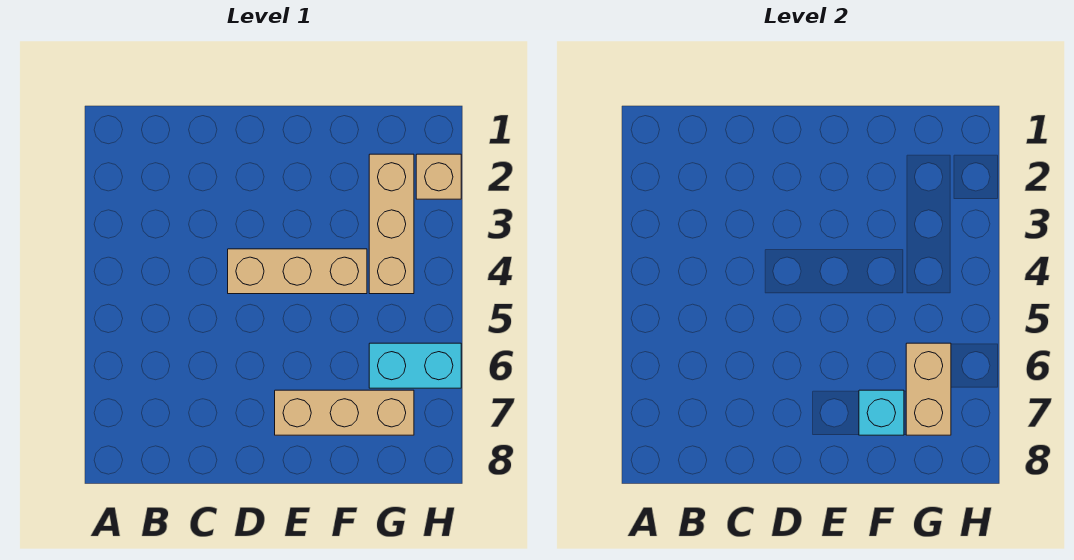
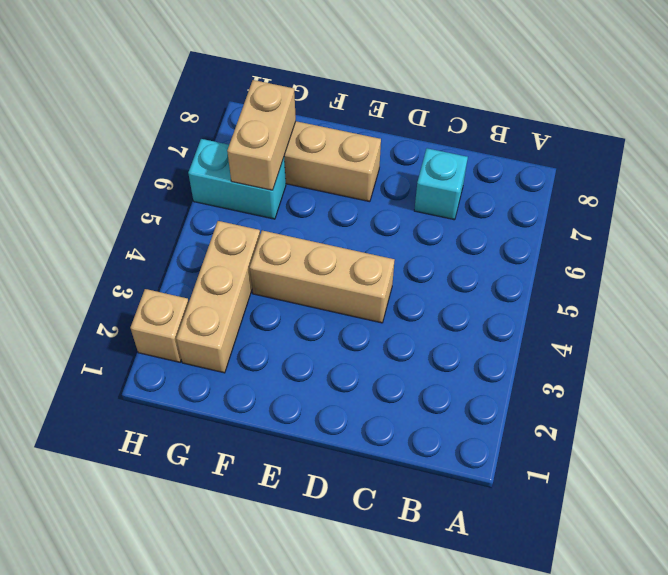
cyan 1x1 brick [859,390,904,435] -> cyan 1x1 brick moved to [414,148,468,220]

